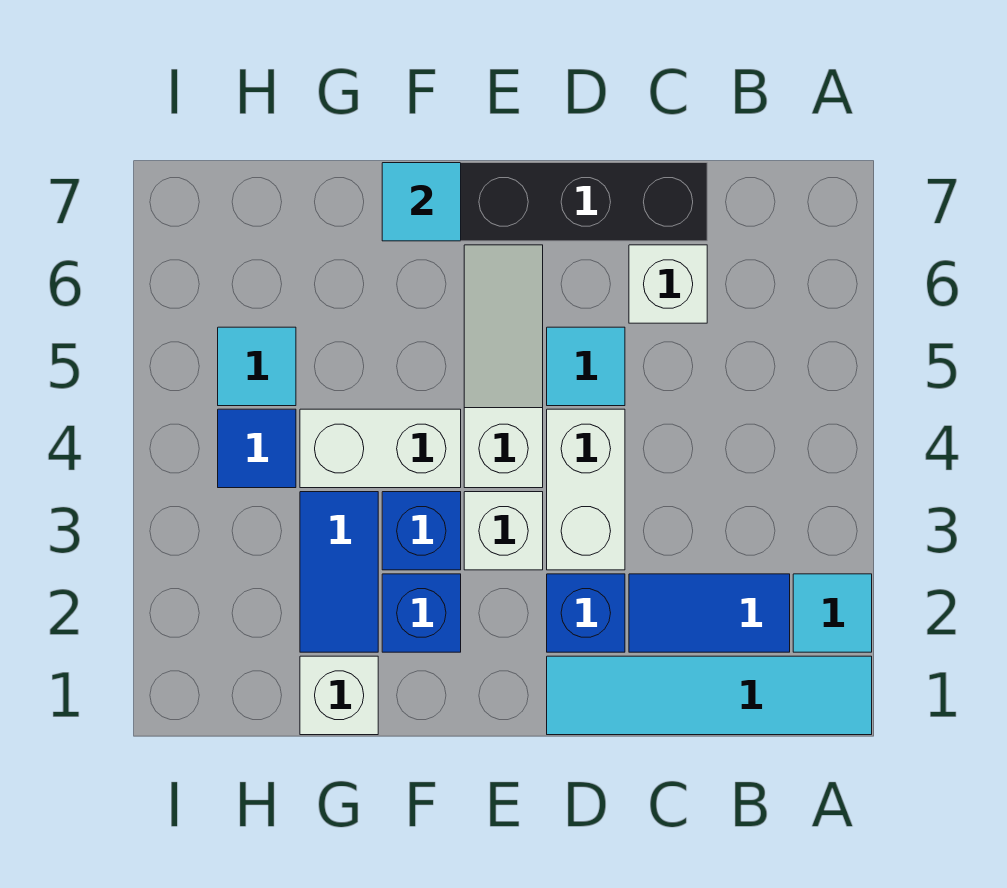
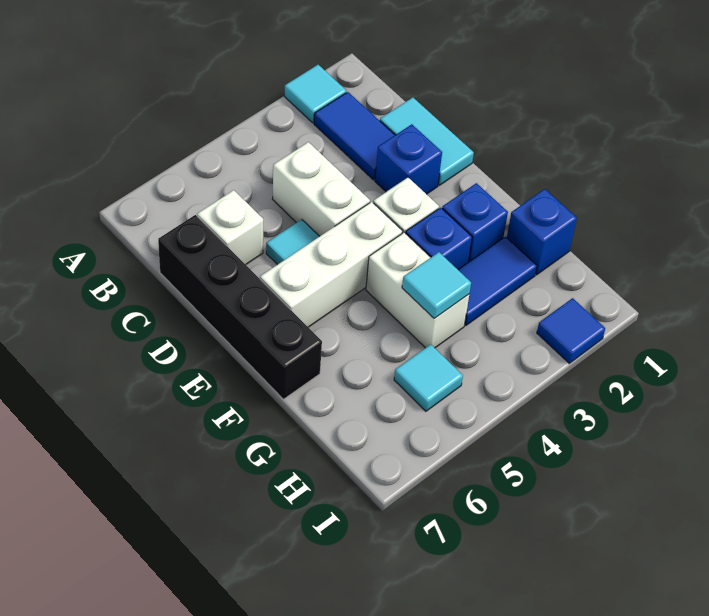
cyan 1x4 tile [547,656,872,735] -> cyan 1x2 tile [380,97,474,185]
white 1x2 brick [547,409,625,570] -> white 1x2 brick turned to [273,142,370,236]
white 1x3 slope [464,245,543,488] -> white 1x3 brick [260,202,403,327]
cyan 1x1 tile [382,163,461,241] -> cyan 1x1 tile moved to [402,252,471,318]
white 1x1 brick [300,656,378,735] -> blue 1x1 brick [507,189,577,275]
blue 1x1 tile [218,409,296,488] -> blue 1x1 tile moved to [537,298,605,363]

